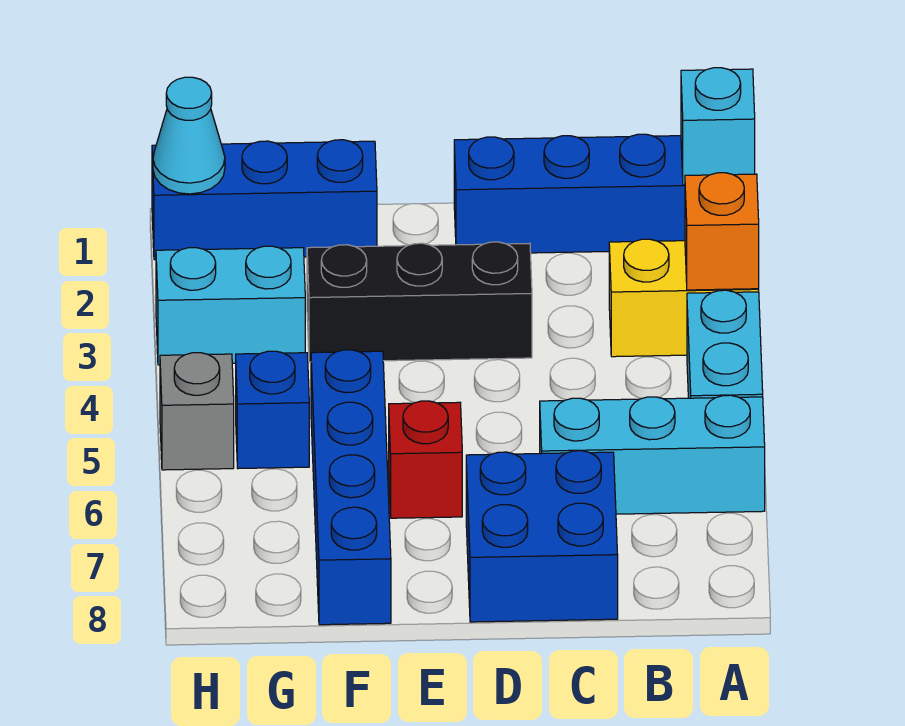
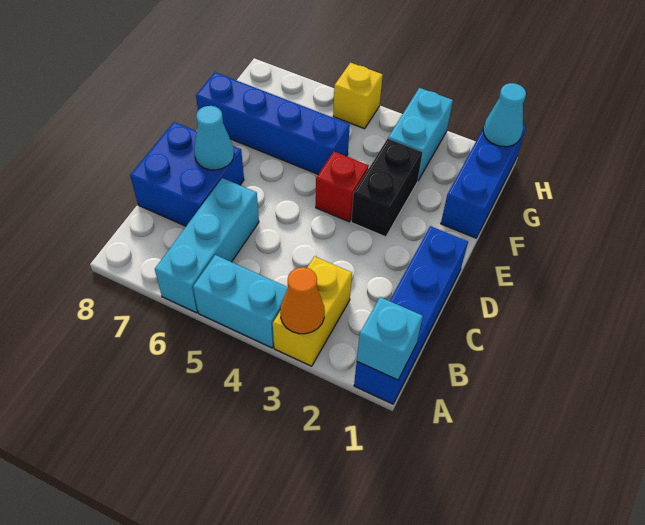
orange 1x1 brick [685,173,759,290] -> orange 1x1 cone [280,267,325,334]
black 1x3 brick [307,242,532,362] -> black 1x2 brick [351,139,422,237]
none -> cyan 1x1 cone [194,106,234,170]
red 1x1 brick [389,401,462,518] -> red 1x1 brick moved to [316,152,369,222]
blue 1x1 brick [236,351,309,469] -> none
grey 1x1 brick [160,353,234,470] -> yellow 1x1 brick [333,63,383,129]

